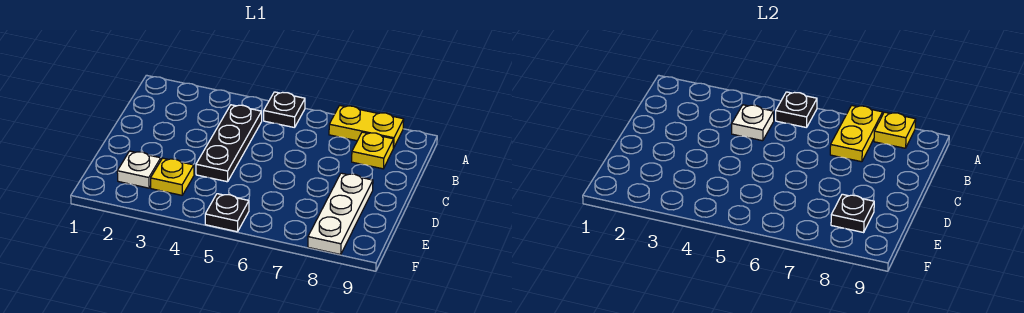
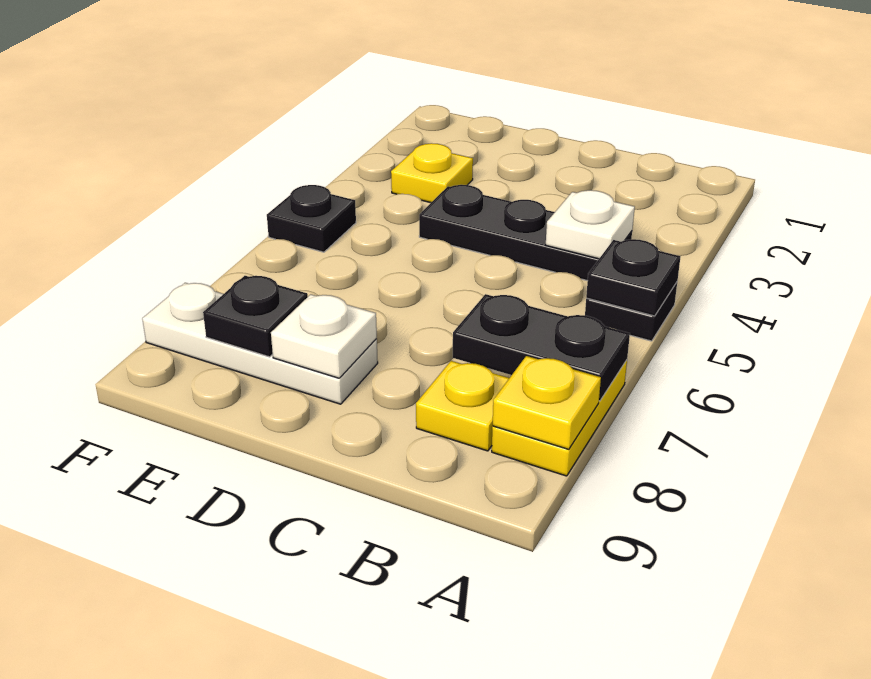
yellow 1x2 plate [830,105,883,162] -> black 1x2 plate [453,294,630,401]
white 1x1 plate [117,151,161,188] -> white 1x1 plate moved to [271,294,377,378]

